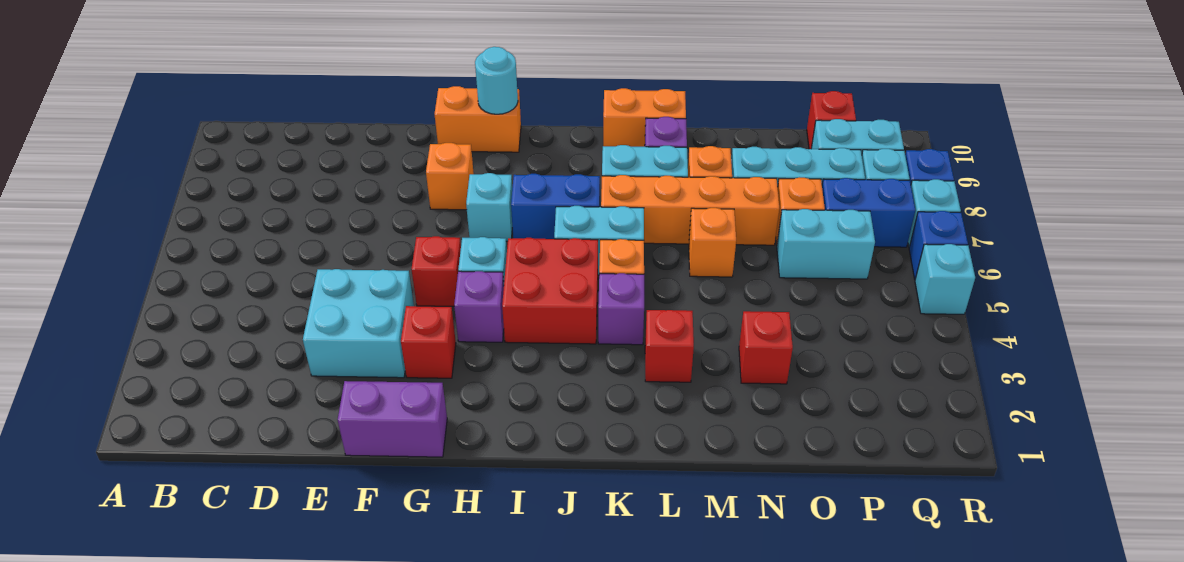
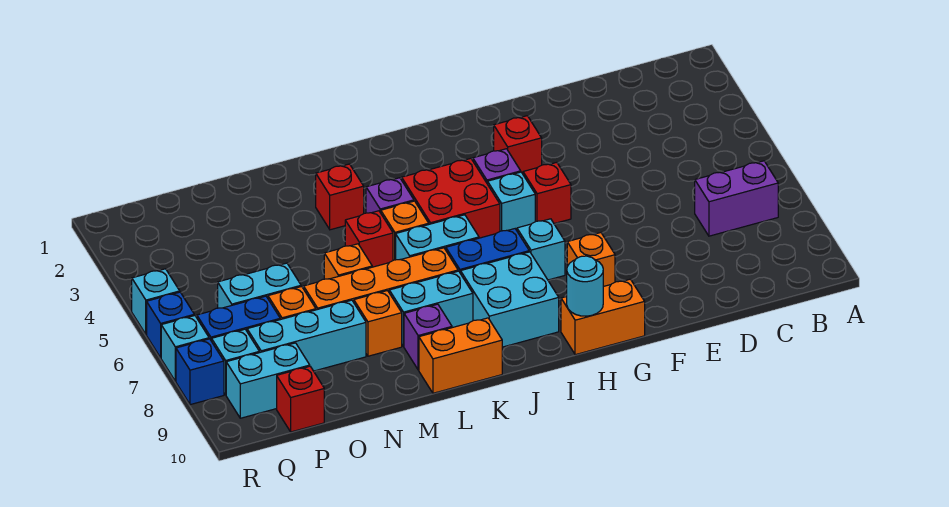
cyan 2x2 brick [303,269,414,378] -> cyan 2x2 brick moved to [461,252,559,347]
purple 1x2 brick [338,381,447,457] -> purple 1x2 brick moved to [695,161,778,236]
red 1x1 brick [739,311,793,384] -> red 1x1 brick moved to [345,211,393,267]

